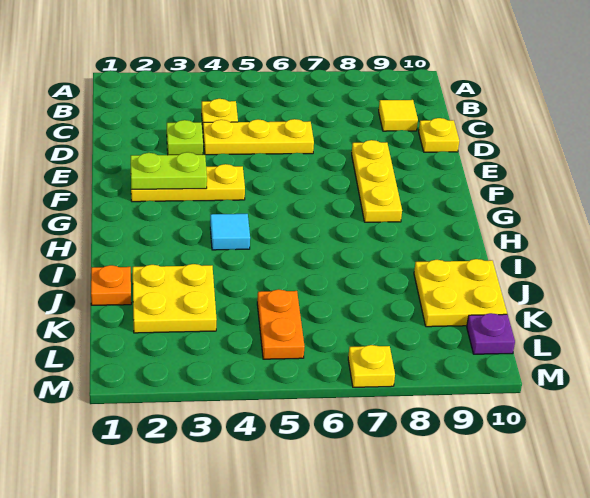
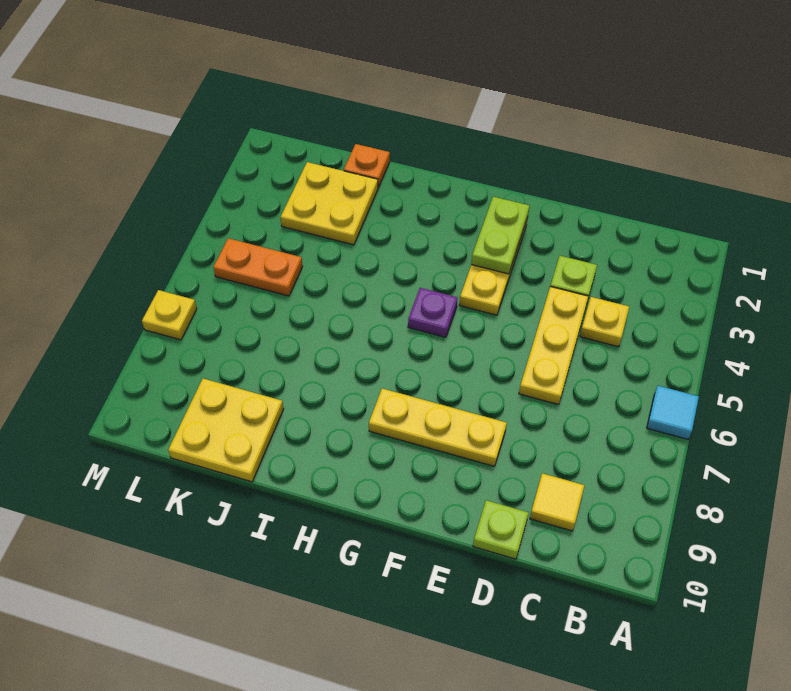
yellow 1x1 plate [419,118,459,152] -> lime 1x1 plate [473,500,528,559]
cyan 1x1 tile [210,214,250,250] -> cyan 1x1 tile moved to [647,386,699,439]
purple 1x1 plate [467,313,515,354] -> purple 1x1 plate moved to [408,288,458,337]

